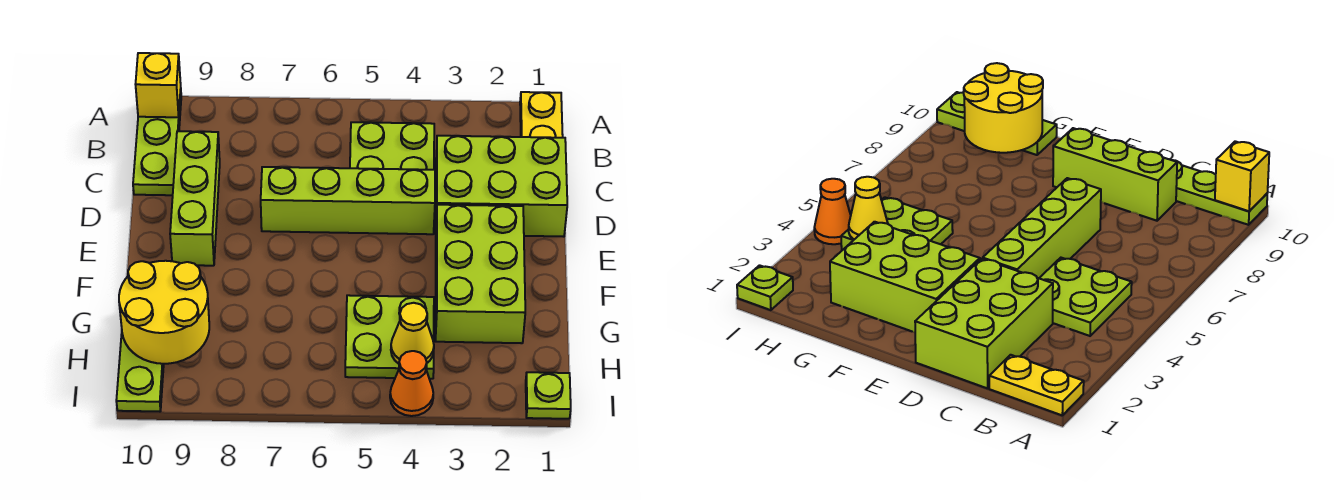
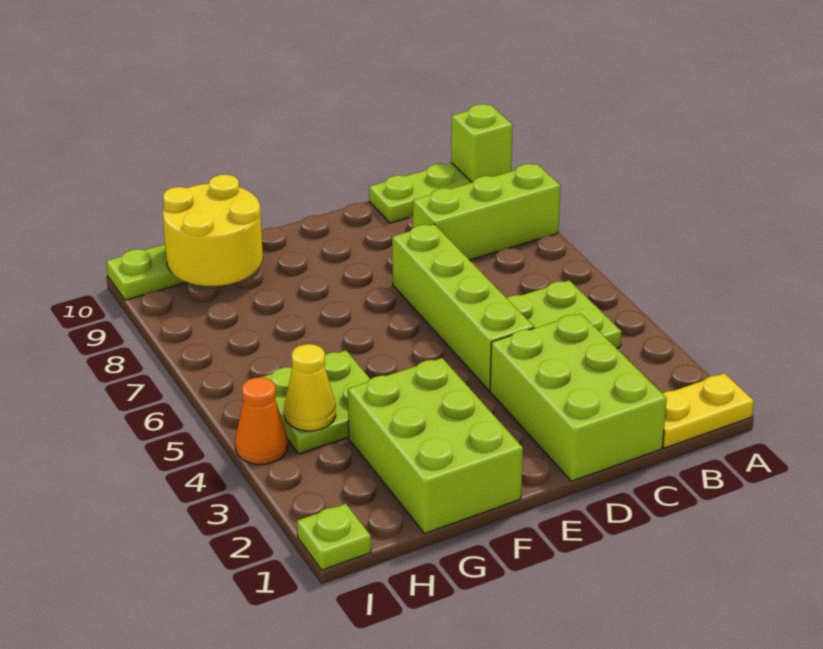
yellow 1x1 brick [136,53,181,117] -> lime 1x1 brick [451,104,513,183]
lime 1x3 brick [170,131,220,266] -> lime 1x3 brick moved to [413,164,561,260]
lime 2x3 brick [435,205,525,343] -> lime 2x3 brick turned to [348,358,523,533]

